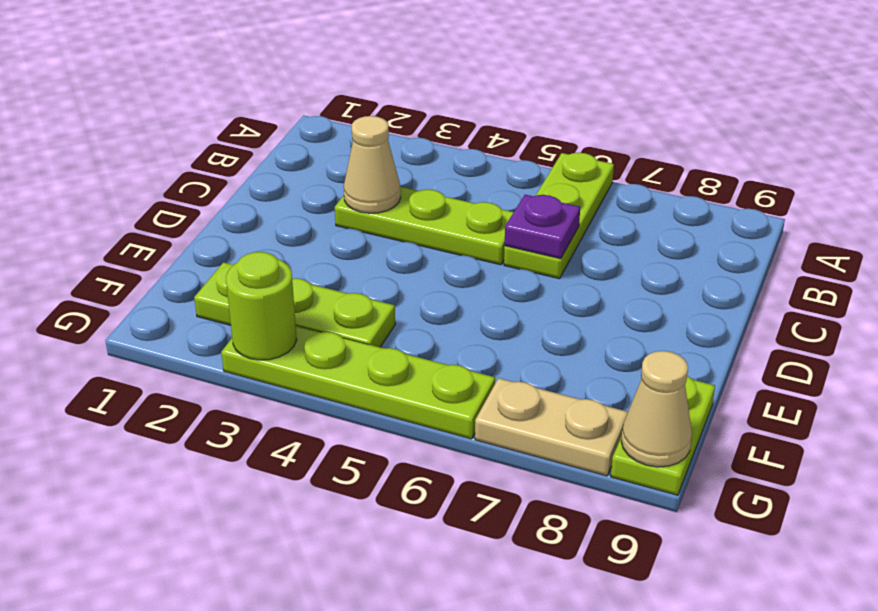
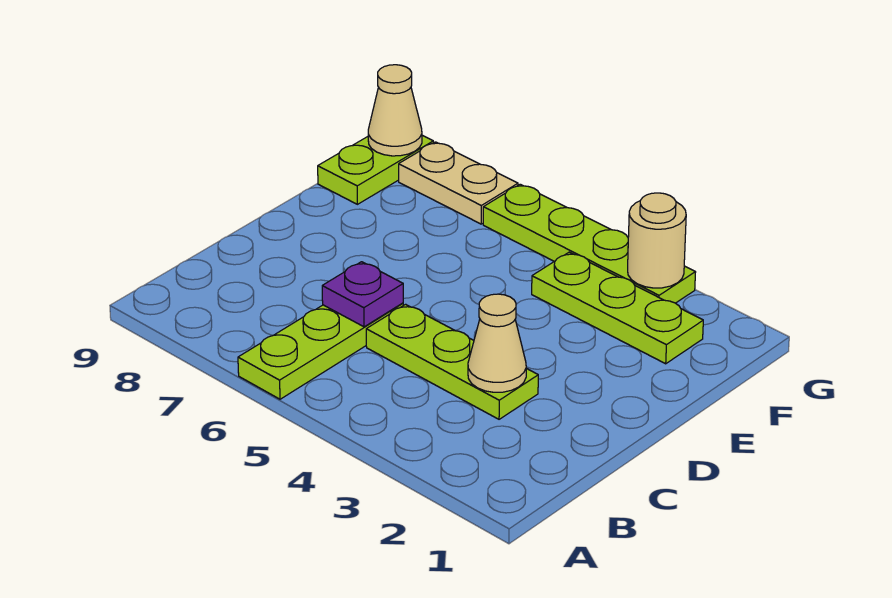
lime 1x1 round brick [226,252,297,360] -> tan 1x1 round brick [628,193,686,288]

